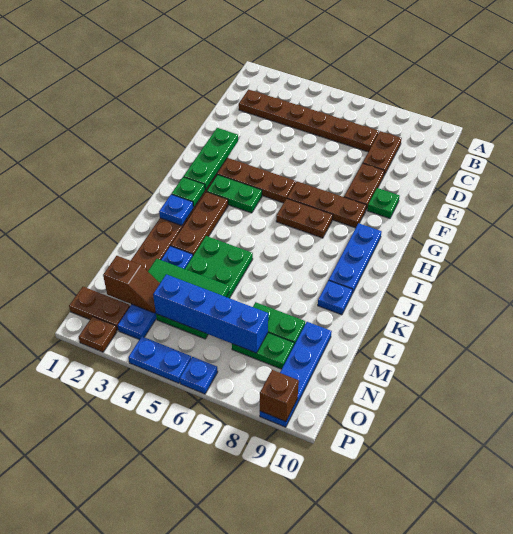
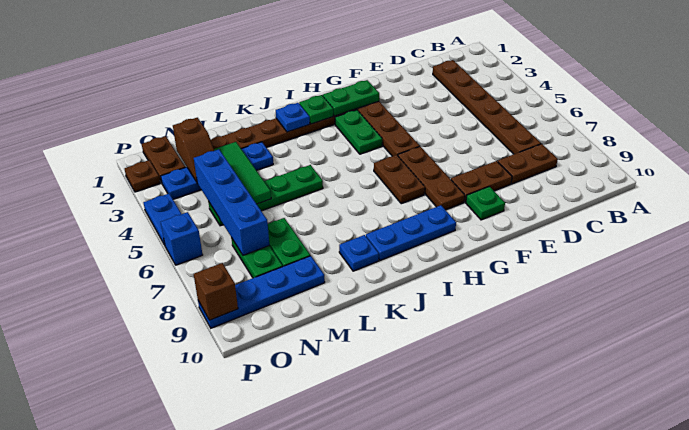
green 1x3 plate [183,128,238,190] -> green 1x2 plate [323,80,379,116]
brown 1x3 plate [171,192,228,255] -> none
green 2x4 plate [156,236,253,339] -> green 1x4 plate [208,165,323,226]
blue 1x1 plate [180,357,218,394] -> blue 1x1 brick [161,212,203,265]

